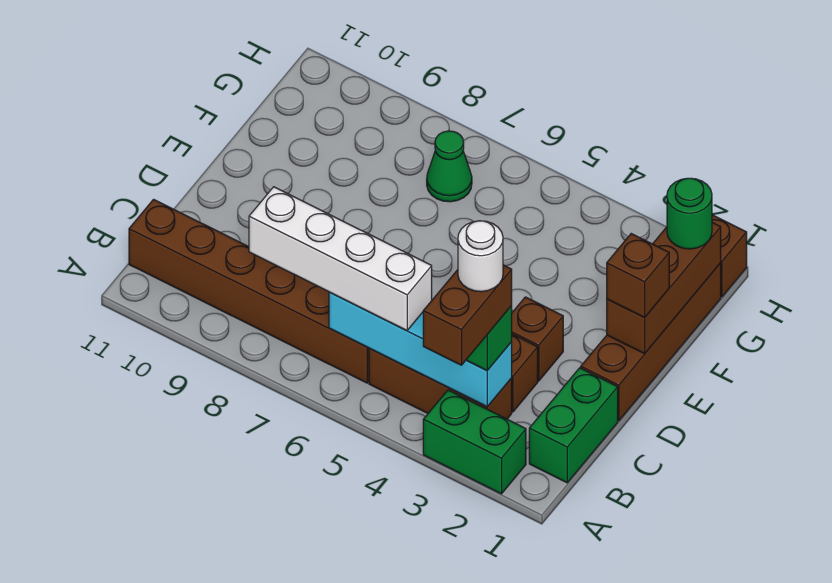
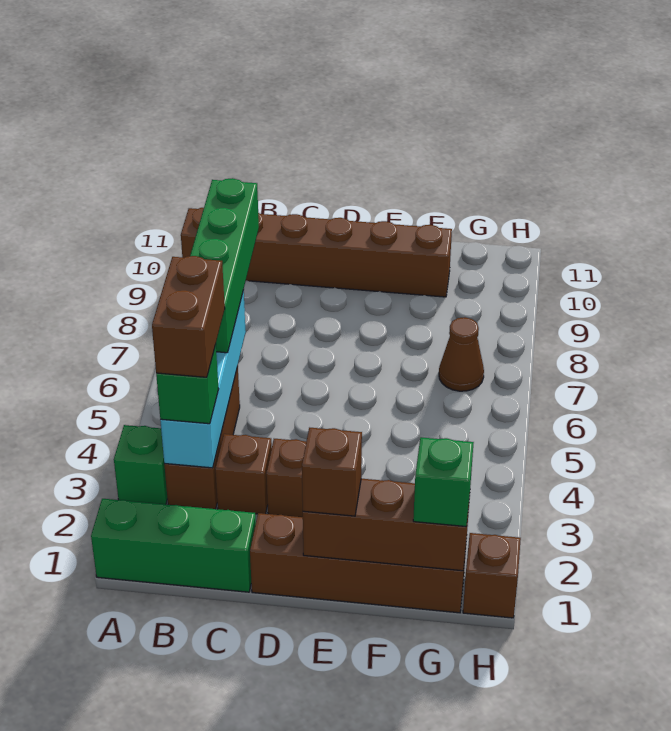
green 1x2 brick [423,390,526,494] -> green 1x1 brick [114,425,167,504]
brown 1x2 brick [423,265,512,365] -> brown 1x2 brick turned to [152,256,225,377]
green 1x2 brick [529,368,618,483] -> green 1x3 brick [91,499,256,592]
white 1x1 round brick [458,221,503,292] -> none
white 1x4 brick [249,187,432,331] -> green 1x4 brick [190,178,259,353]
brown 1x6 brick [129,199,369,383] -> brown 1x6 brick turned to [181,208,452,297]
green 1x1 round brick [667,178,712,249] -> green 1x1 brick [413,437,474,526]
green 1x1 cone [427,131,472,202] -> brown 1x1 cone [439,317,484,391]

